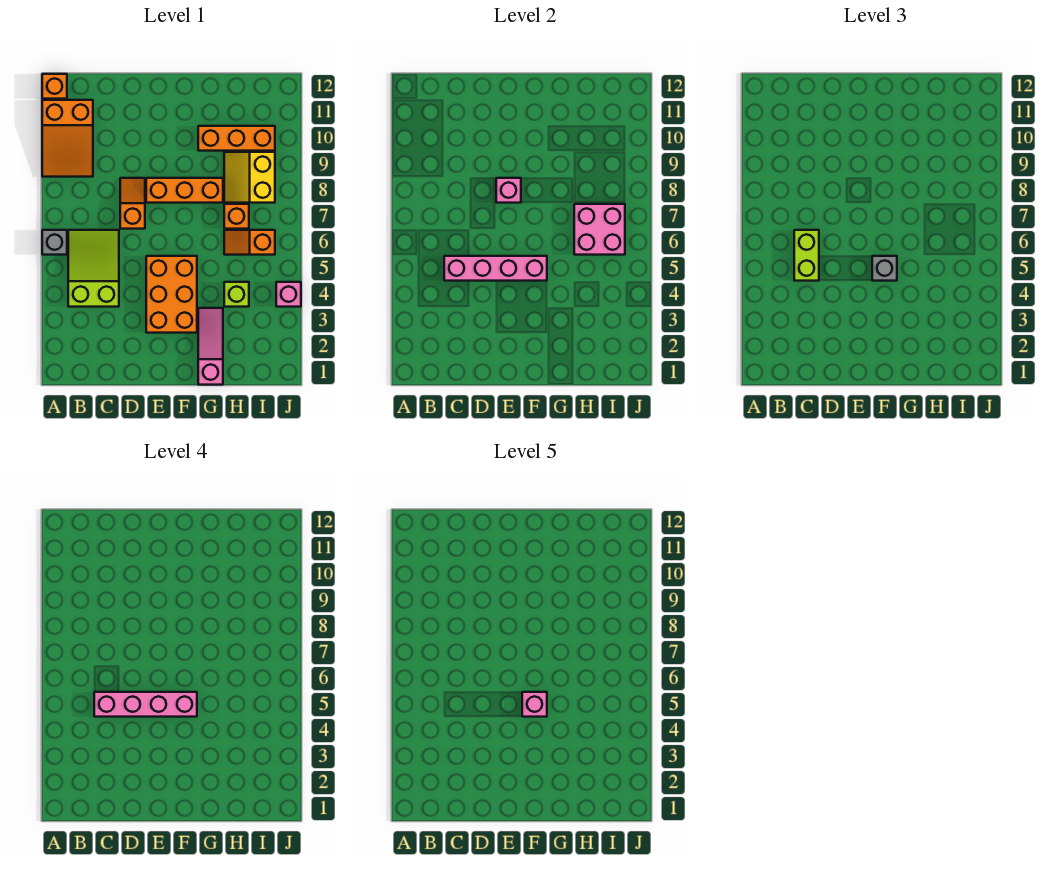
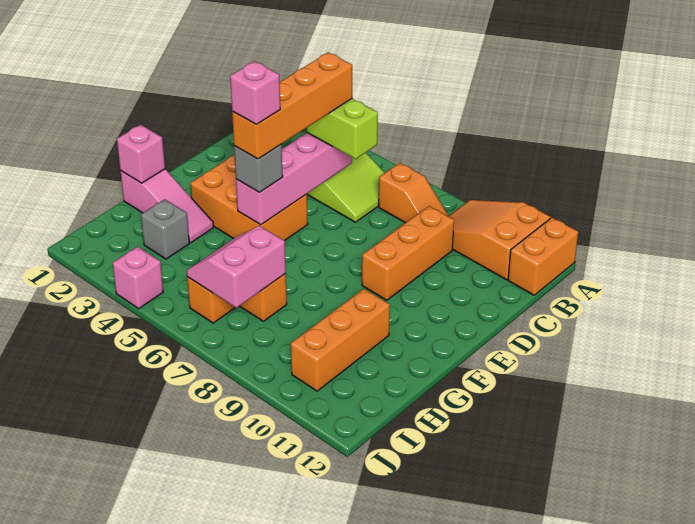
grey 1x1 brick [42,230,67,255] -> grey 1x1 brick moved to [141,199,189,259]
orange 1x1 brick [42,74,67,99] -> orange 1x2 brick [508,218,578,295]
pink 1x4 brick [94,692,197,717] -> orange 1x4 brick [232,52,352,159]
orange 1x2 slope [120,178,145,229] -> orange 1x2 slope moved to [379,163,448,223]
orange 1x3 brick [146,178,223,203] -> orange 1x3 brick moved to [362,206,454,300]
pink 1x1 brick [496,178,521,203] -> pink 1x1 brick moved to [117,125,165,183]
lime 1x1 brick [224,282,249,307] -> none
pink 2x2 brick [574,204,625,255] -> pink 2x2 slope [187,226,286,308]
yellow 2x2 slope [224,152,275,203] -> none

